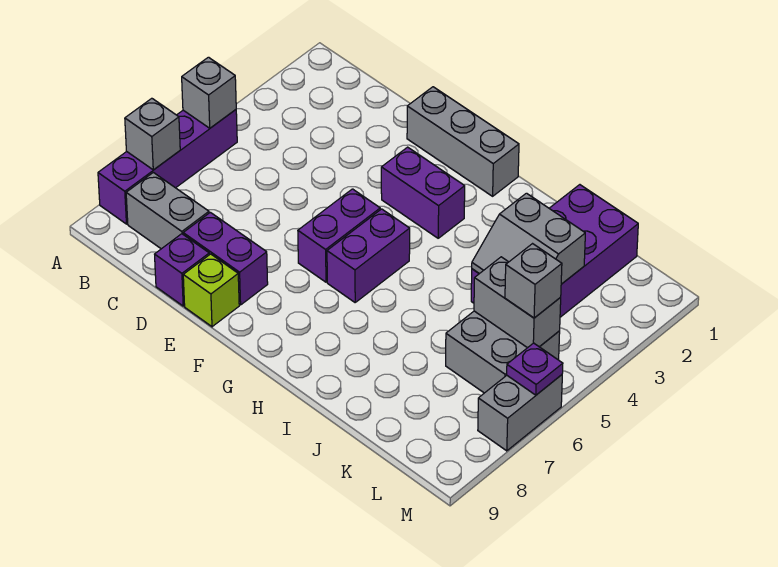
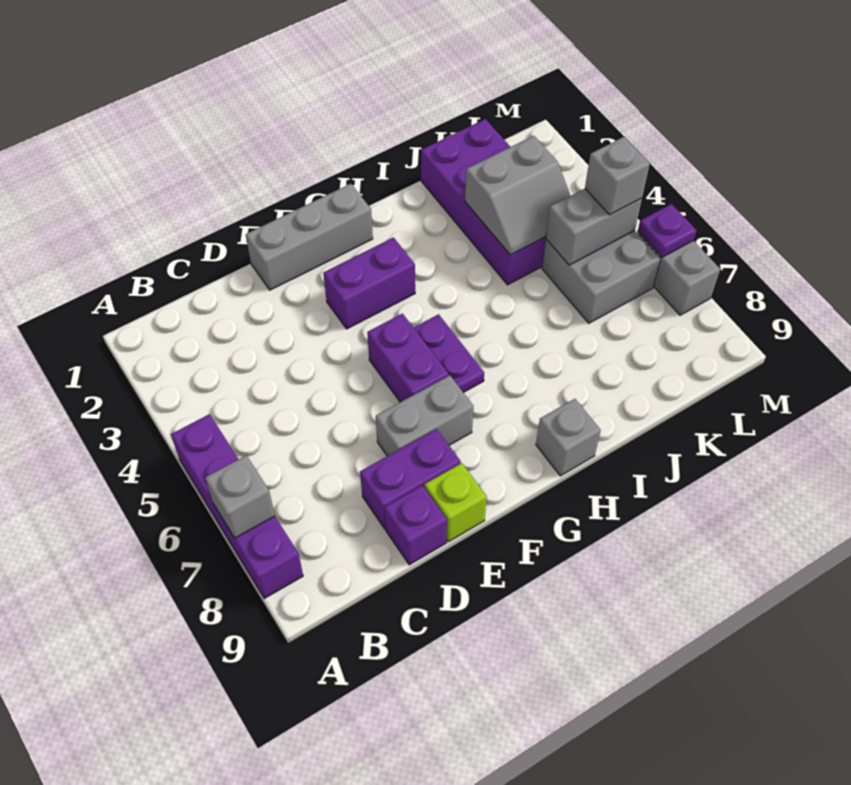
grey 1x1 brick [182,57,236,128] -> grey 1x1 brick moved to [536,399,601,476]
grey 1x2 brick [126,172,209,249] -> grey 1x2 brick moved to [376,375,474,456]
purple 1x2 brick [327,209,410,302] -> purple 1x2 plate [413,314,484,393]

